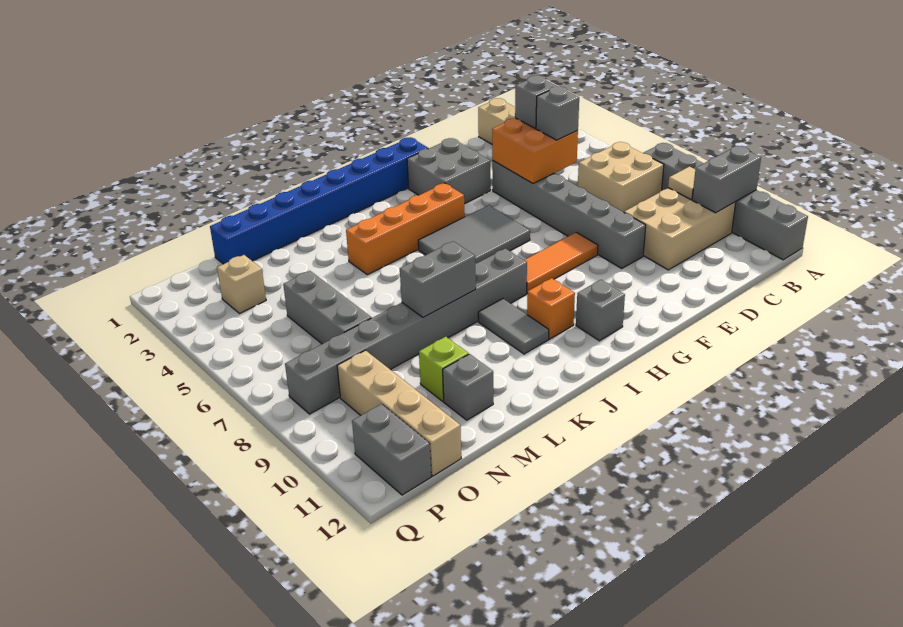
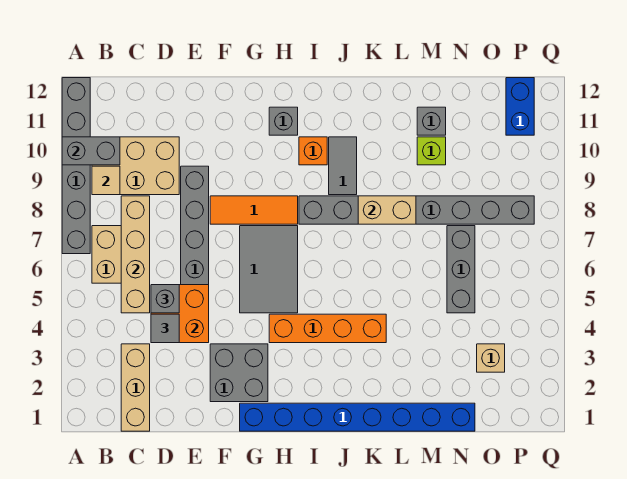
grey 1x1 brick [515,75,556,128] -> grey 1x1 tile [151,314,179,343]
grey 2x3 tile [418,205,530,264] -> grey 2x3 tile turned to [240,226,298,313]
grey 1x2 brick [400,241,476,318] -> tan 1x2 brick [358,196,416,224]
tan 1x4 brick [337,350,461,476] -> tan 1x4 brick moved to [121,196,150,313]
grey 1x2 brick [352,404,431,495] -> blue 1x2 brick [506,78,534,135]

